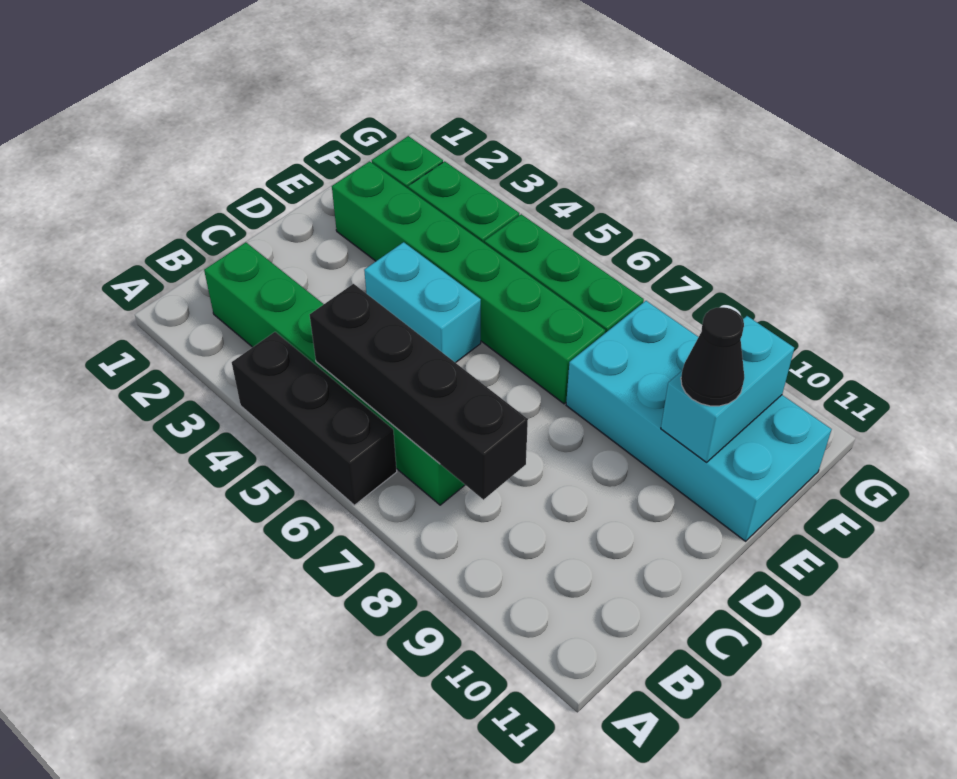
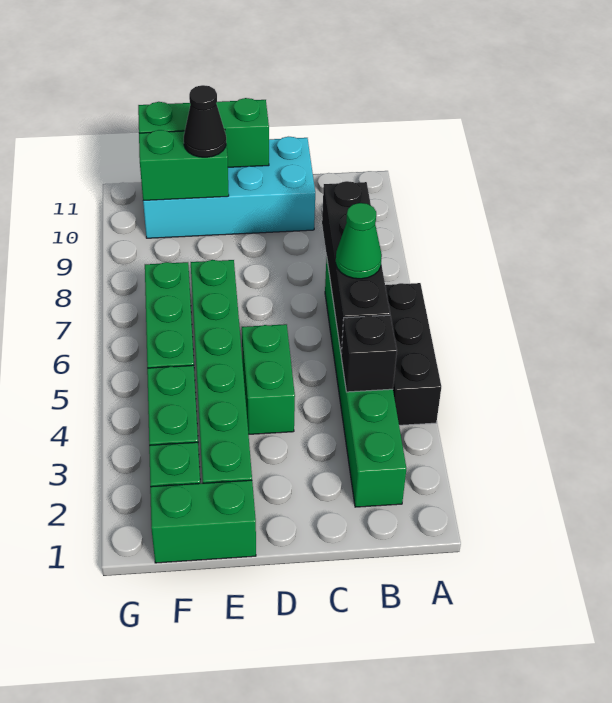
none -> black 1x1 brick [341,315,397,392]
none -> green 1x1 cone [336,203,382,279]
cyan 1x2 brick [364,242,481,363] -> green 1x2 brick [242,324,295,434]
none -> green 1x3 brick [138,98,269,167]
none -> green 1x2 brick [150,480,256,563]
cyan 2x4 brick [566,301,832,541] -> cyan 2x4 brick turned to [143,137,315,238]
cyan 1x2 brick [661,316,794,462] -> green 1x2 brick [139,129,229,200]

